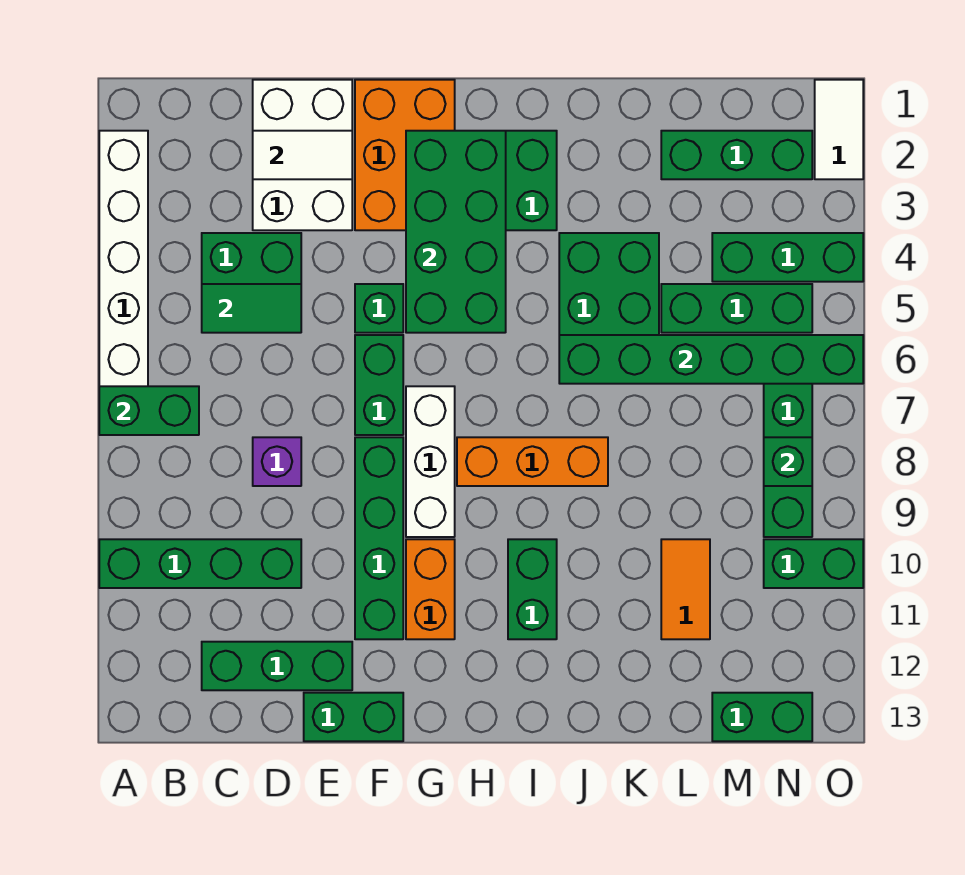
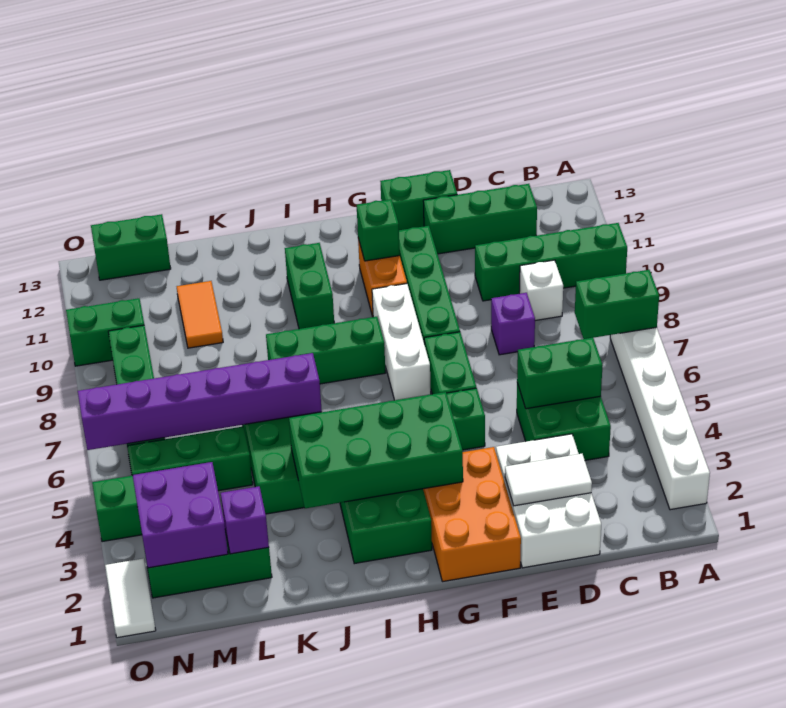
green 1x2 tile [202,284,301,333] -> green 1x2 brick [517,338,603,409]
none -> white 1x1 brick [519,260,563,321]
green 2x4 brick [406,131,506,333] -> green 2x4 brick turned to [289,392,463,508]
orange 1x3 brick [457,437,608,486] -> green 1x3 brick [266,317,386,384]
green 1x6 brick [559,335,863,384] -> purple 1x6 brick [78,353,322,450]
none -> purple 1x1 brick [221,486,269,554]
none -> purple 2x2 brick [132,462,228,568]
green 1x1 brick [764,437,812,486] -> green 1x1 brick moved to [357,199,400,261]

